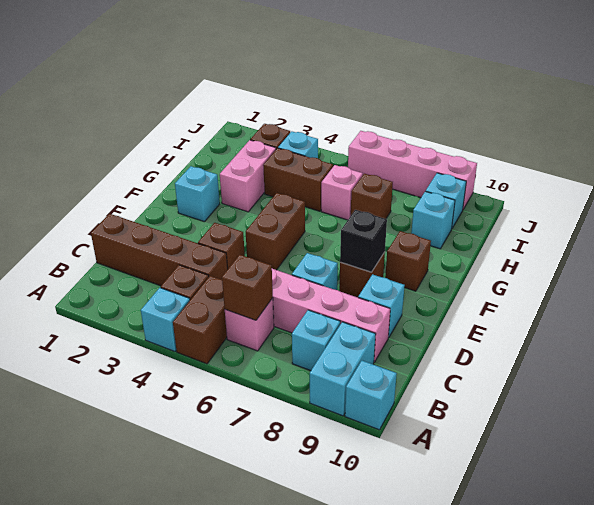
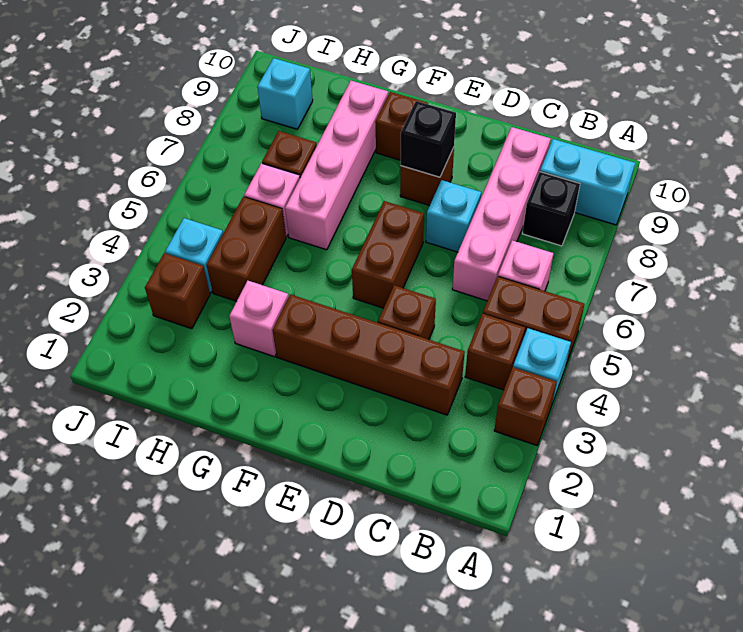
cyan 1x1 brick [345,361,397,430] -> none
brown 1x1 brick [222,255,273,320] -> brown 1x1 brick moved to [494,367,557,445]
cyan 1x1 brick [292,310,340,371] -> black 1x1 brick [522,172,580,246]
brown 1x4 brick [91,214,228,286] -> brown 1x4 brick turned to [273,294,465,415]
cyan 1x1 brick [358,274,405,338] -> none
brown 1x2 brick [246,193,305,270] -> brown 1x2 brick turned to [352,201,424,308]
cyan 1x1 brick [175,166,220,222] -> none
pink 1x2 brick [220,140,276,212] -> pink 1x1 brick [229,281,289,357]
cyan 1x1 brick [411,191,455,249] -> none
pink 1x4 brick [348,131,477,209] -> pink 1x4 brick moved to [285,81,388,250]

